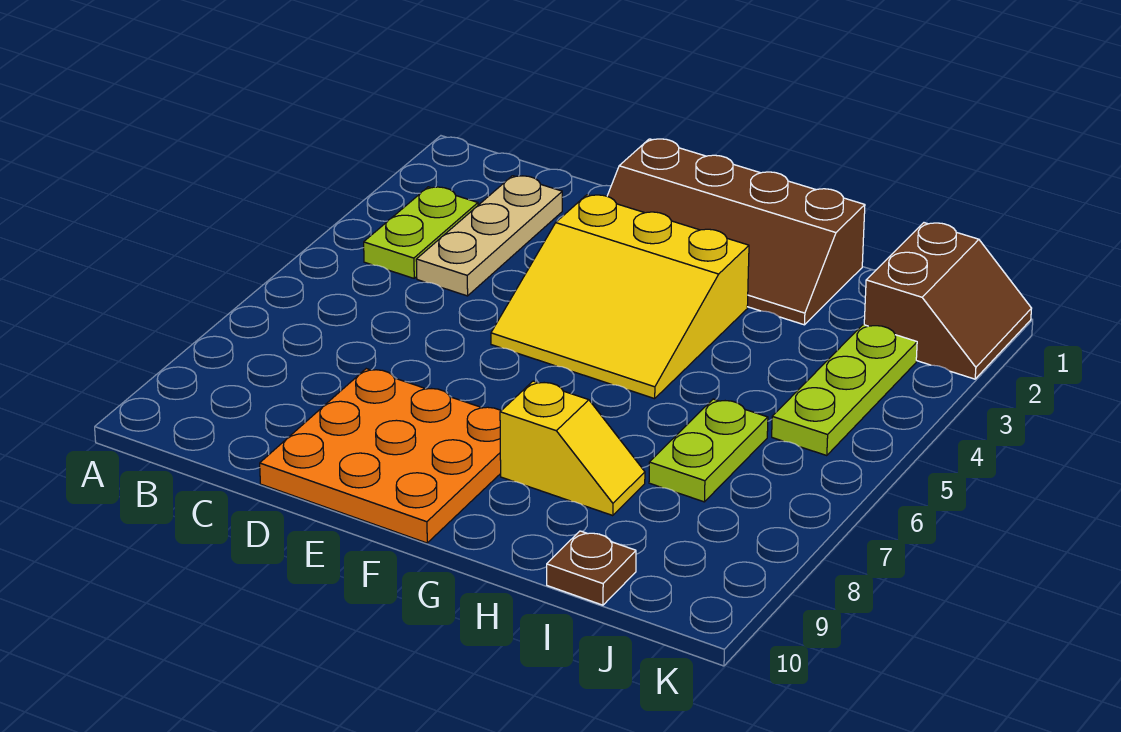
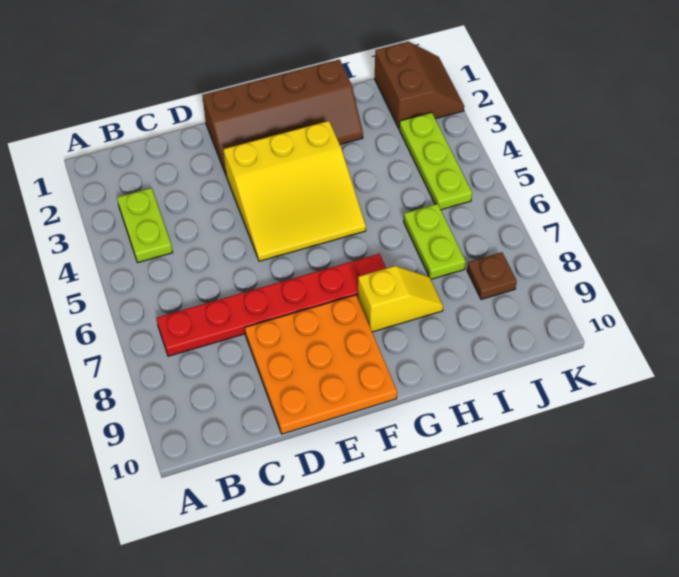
none -> red 1x6 plate [157,254,386,356]
tan 1x3 plate [416,176,562,296] -> none
brown 1x1 plate [547,531,636,605] -> brown 1x1 plate moved to [467,252,517,300]

